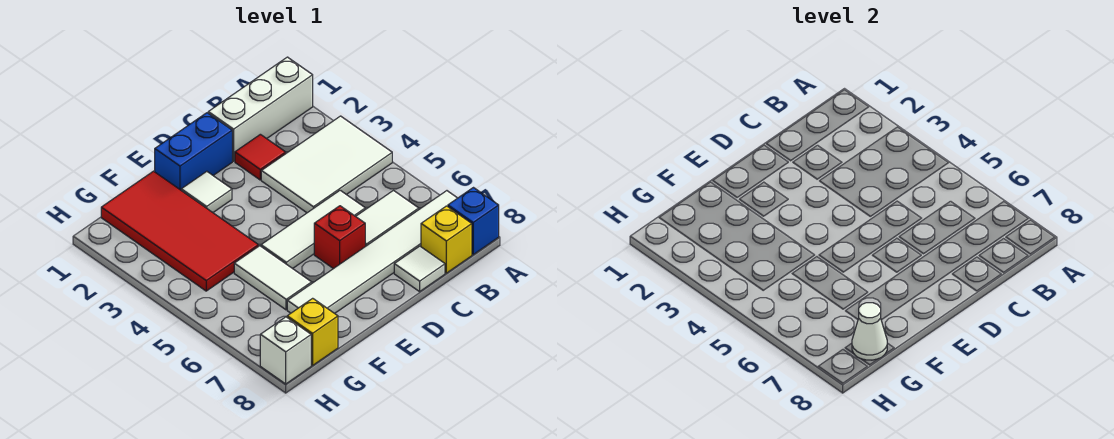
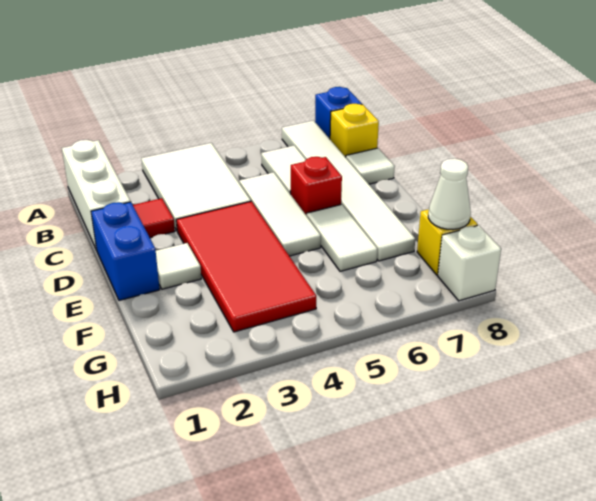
red 2x4 tile [101,171,259,291] -> red 2x4 tile turned to [176,201,316,332]
white 1x2 tile [234,246,312,310] -> white 1x2 tile turned to [307,204,377,271]

